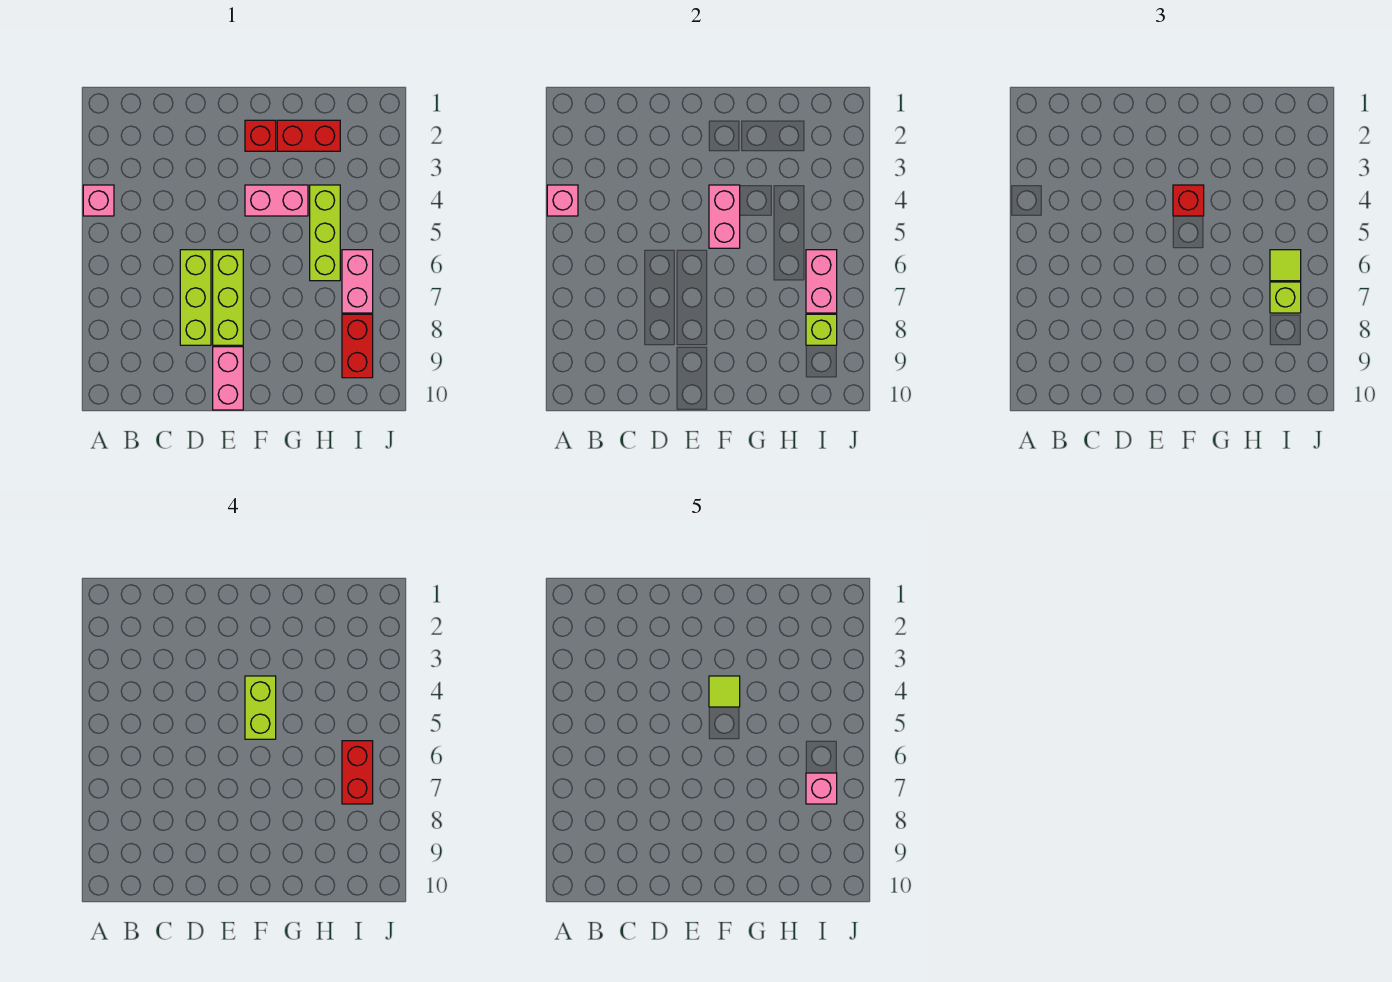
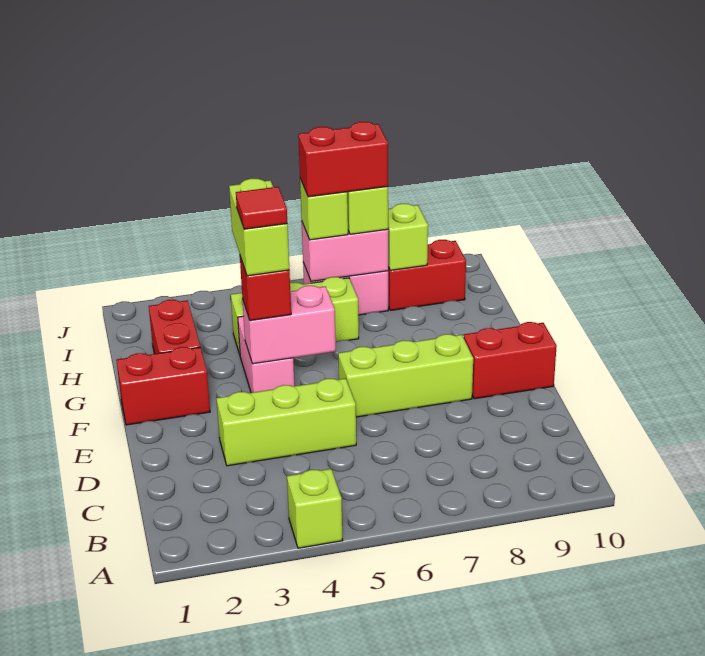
pink 1x1 brick [83,185,114,216] -> lime 1x1 brick [287,469,343,548]
pink 1x1 brick [547,185,578,216] -> none
lime 1x3 brick [180,250,211,345] -> lime 1x3 brick moved to [216,378,356,466]
pink 1x2 brick [213,347,243,410] -> red 1x2 brick [464,322,557,399]
red 1x1 brick [245,120,276,151] -> red 1x2 brick [116,347,210,425]
lime 1x2 brick [245,676,276,739] -> lime 1x2 brick turned to [229,179,289,276]
lime 1x1 tile [709,676,740,707] -> red 1x1 tile [236,187,287,229]
lime 1x1 tile [1270,250,1301,281] -> lime 1x1 brick [300,179,348,240]
pink 1x1 brick [806,773,837,804] -> none

